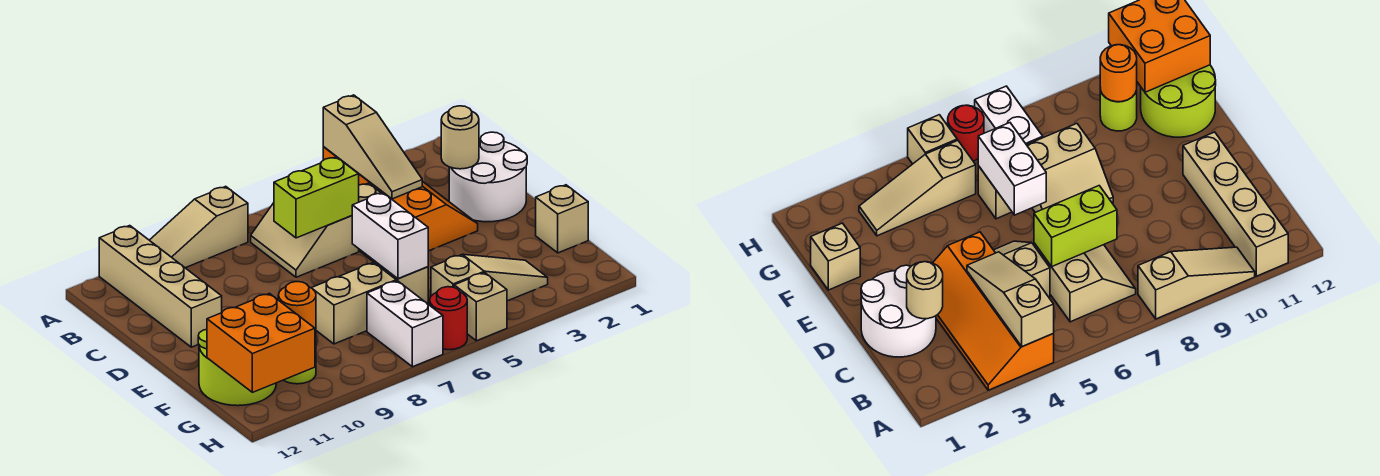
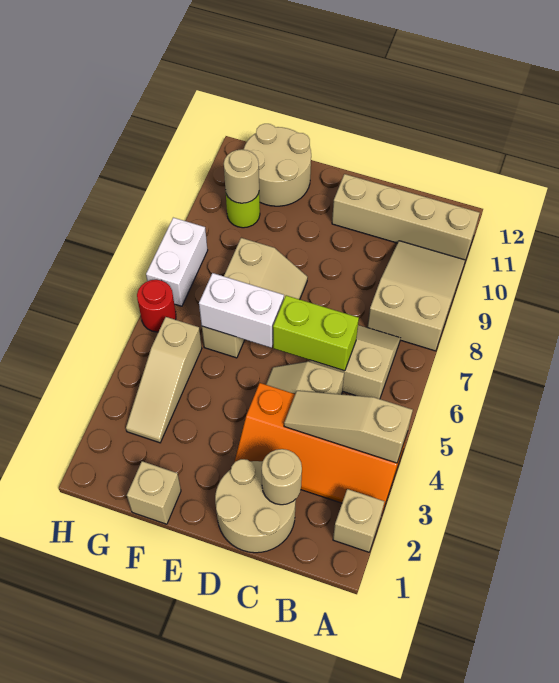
tan 1x3 slope [150,186,248,268] -> tan 2x3 slope [367,241,465,351]
white 2x2 round brick [449,132,527,222] -> tan 2x2 round brick [215,459,296,553]
lime 1x2 brick [274,157,359,238] -> lime 1x2 brick turned to [273,295,359,371]
lime 2x2 round brick [198,329,276,406] -> tan 2x2 round brick [244,124,311,206]
white 1x2 brick [367,281,443,367] -> white 1x2 brick turned to [146,218,208,306]
orange 1x1 round brick [278,282,316,336] -> tan 1x1 round brick [224,149,259,203]
orange 2x2 brick [207,293,315,392] -> none
tan 1x1 brick [454,273,507,341] -> tan 1x1 brick moved to [333,489,384,552]

